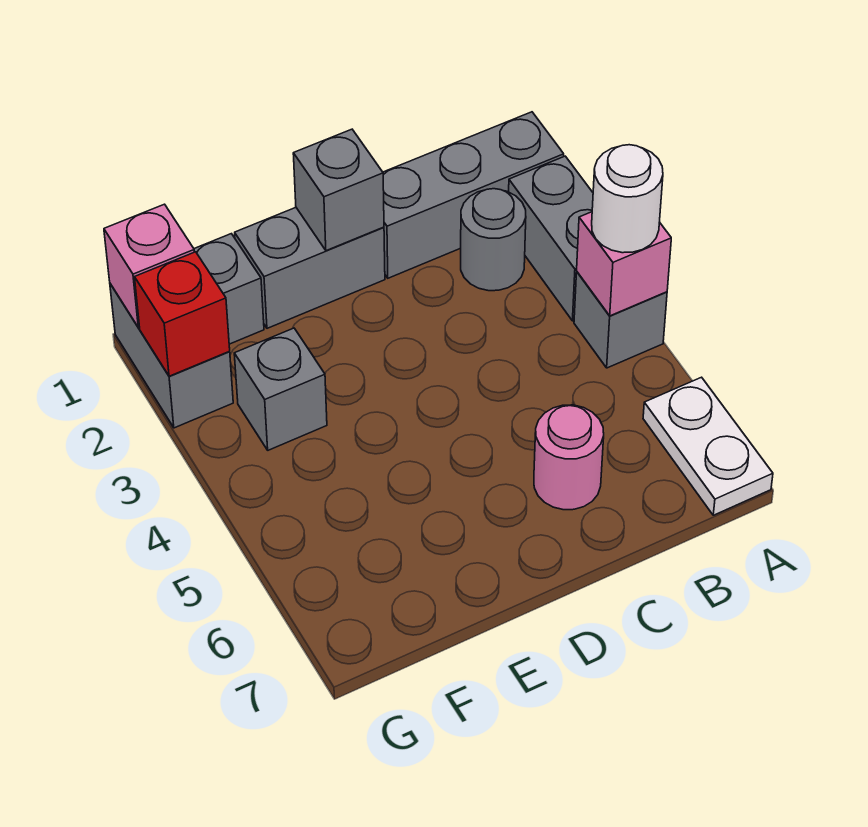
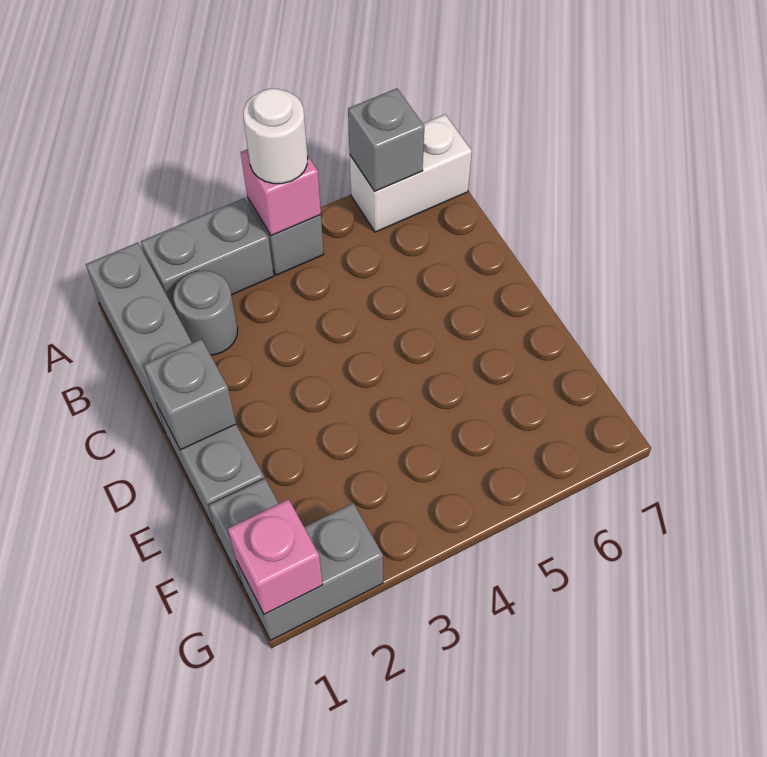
white 1x2 plate [643,377,773,515] -> white 1x2 brick [350,115,472,232]
pink 1x1 round brick [534,405,604,510] -> none
grey 1x1 brick [234,328,327,450] -> grey 1x1 brick moved to [348,89,424,191]
red 1x1 brick [135,252,230,376] -> none

